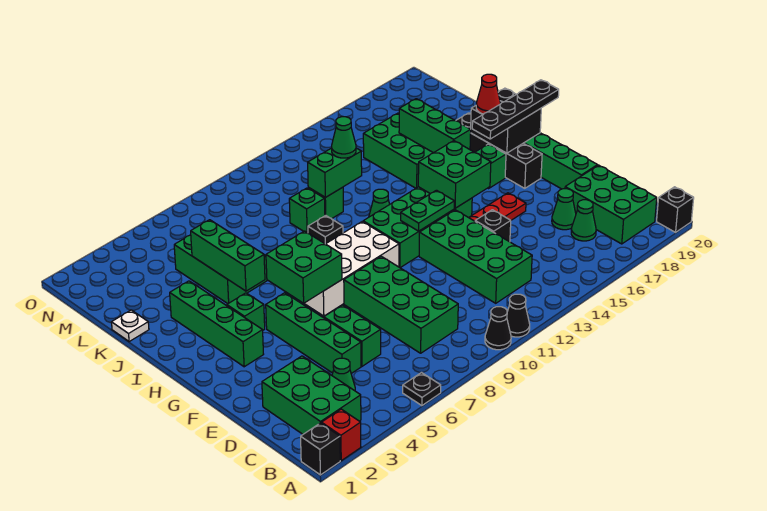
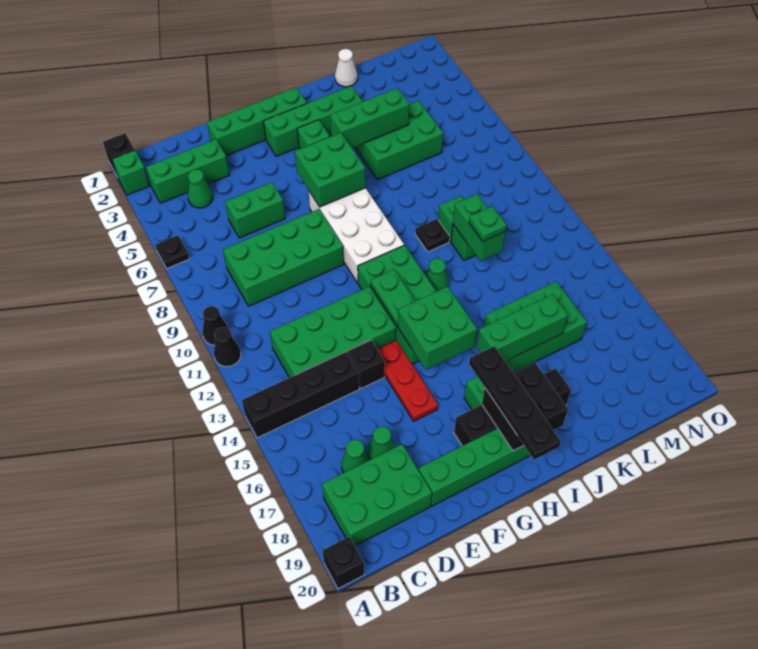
red 1x1 brick [322,409,361,461] -> green 1x1 brick [112,150,149,195]
none -> black 1x4 brick [242,352,359,438]
green 2x3 brick [262,356,361,434] -> green 1x3 brick [146,139,229,203]
green 1x4 brick [266,293,361,374] -> green 1x4 brick moved to [207,87,307,156]
red 1x1 cone [476,74,500,114] -> none
white 1x1 plate [111,310,149,342] -> white 1x1 cone [335,49,358,87]
green 1x1 cone [332,117,356,158] -> green 1x1 plate [469,206,507,241]

